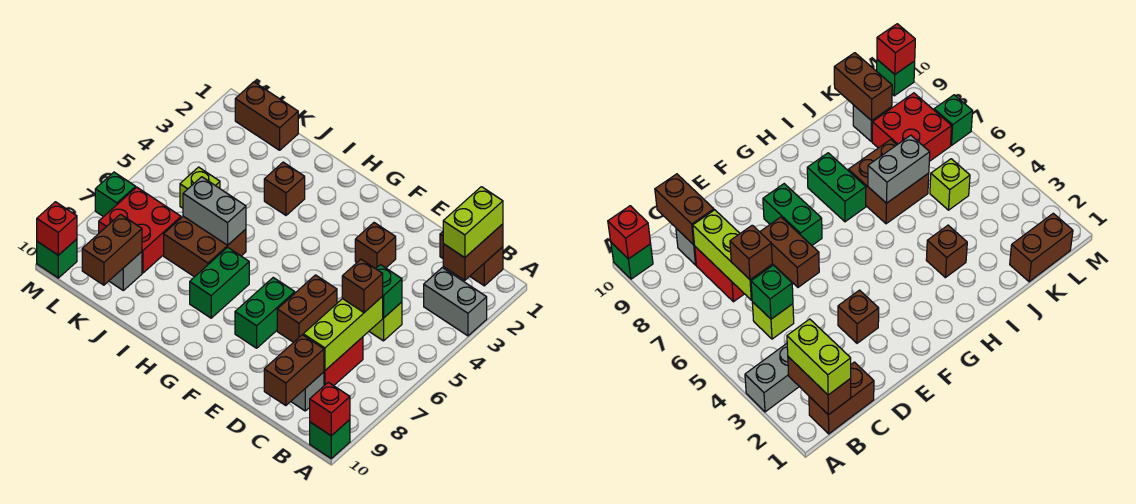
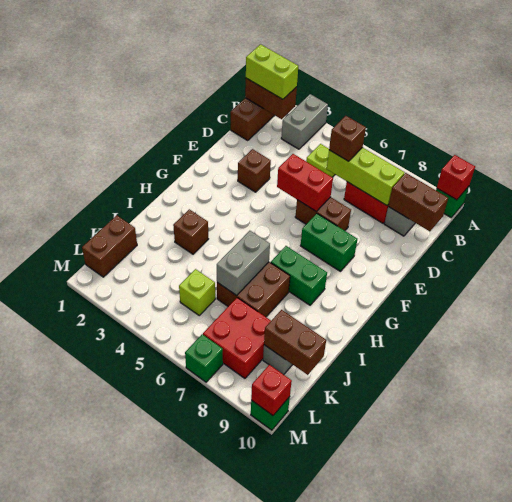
green 1x1 brick [376,265,402,318] -> none
none -> red 1x2 brick [277,154,333,211]

